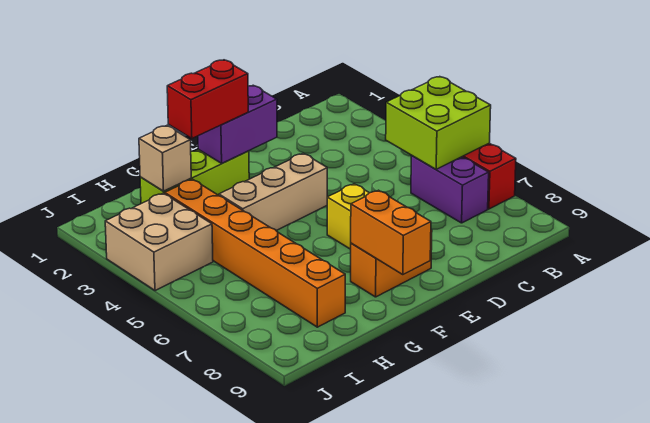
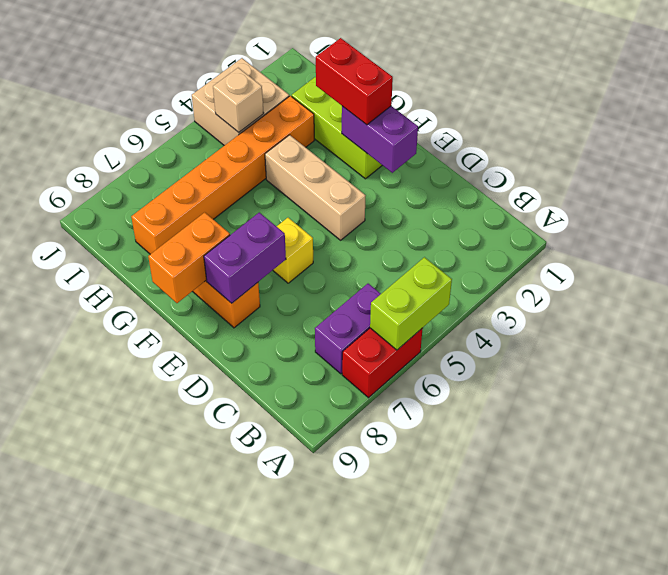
lime 2x2 brick [386,77,491,169] -> lime 1x2 brick [370,257,452,350]
none -> purple 1x2 brick [204,212,286,303]
tan 1x1 brick [139,126,191,191] -> tan 1x1 brick moved to [213,68,264,132]

